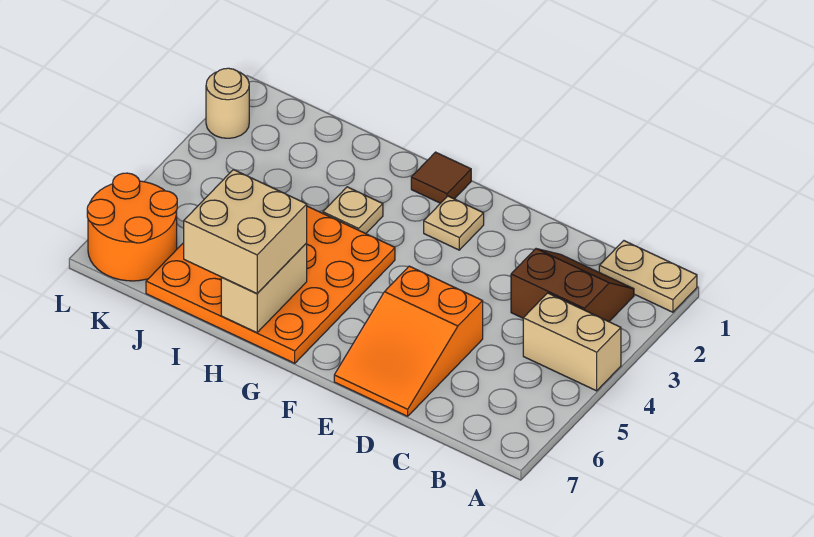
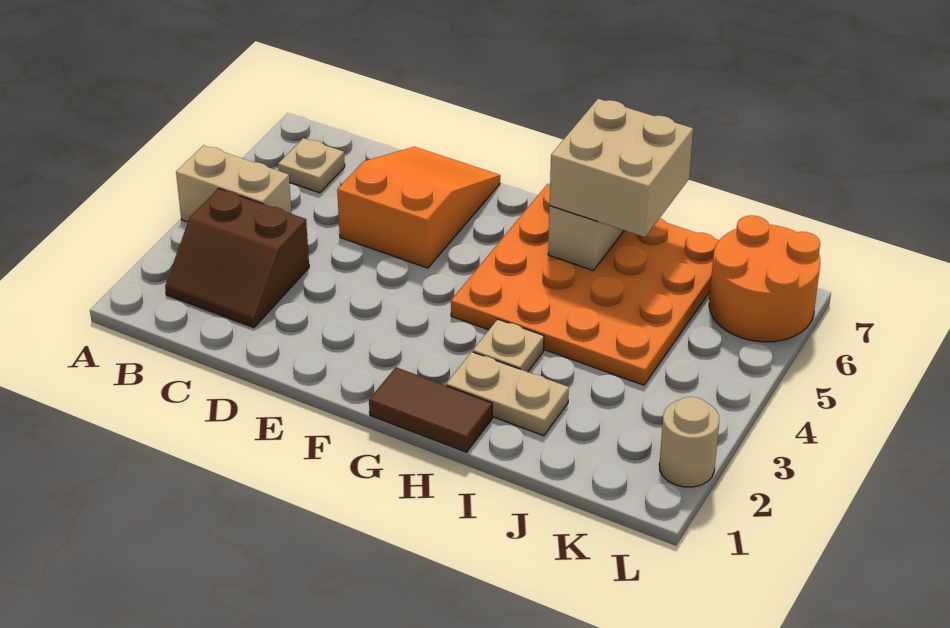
tan 1x2 plate [599,241,697,312] -> tan 1x2 plate moved to [446,352,569,436]
tan 1x1 plate [424,196,484,250] -> tan 1x1 plate moved to [278,138,345,193]
brown 1x1 tile [411,152,471,203] -> brown 1x2 tile [369,367,492,452]

